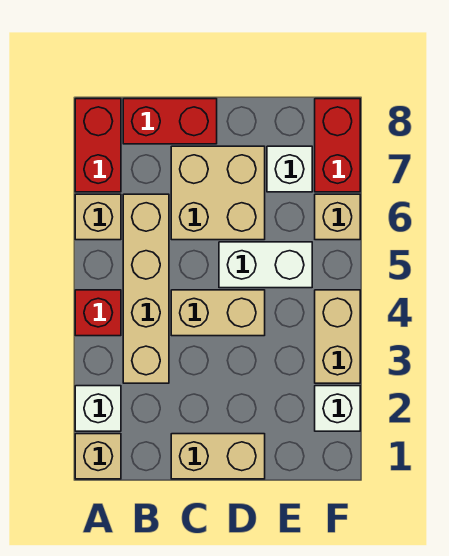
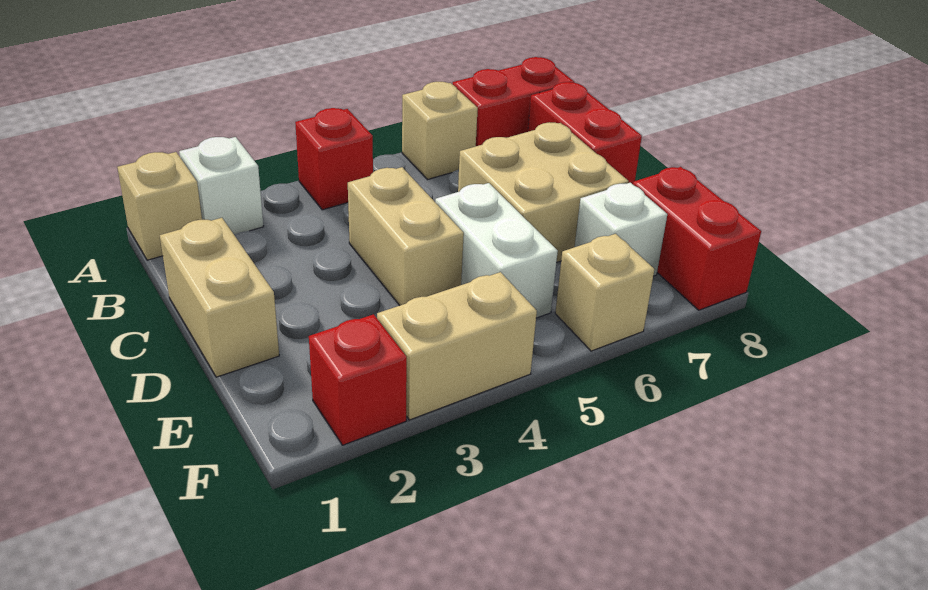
tan 1x4 brick [123,194,169,383] -> none
white 1x1 brick [315,386,360,431] -> red 1x1 brick [309,314,407,445]
red 1x2 brick [315,99,360,192] -> red 1x2 brick turned to [633,167,761,310]

